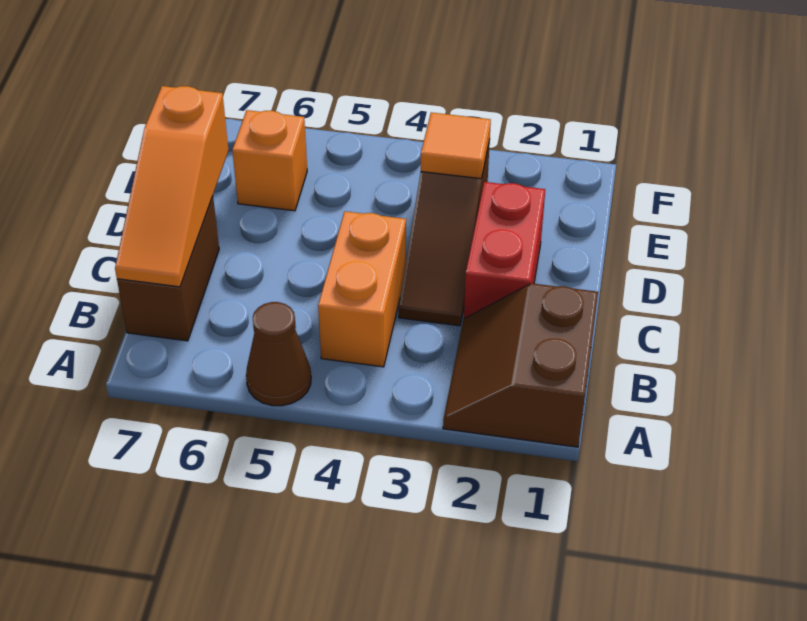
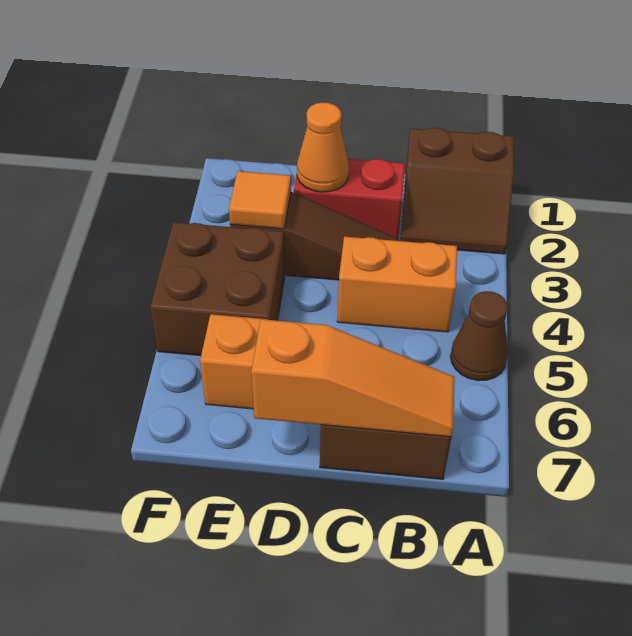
none -> orange 1x1 cone [297,102,349,192]
none -> brown 2x2 brick [150,222,285,356]

